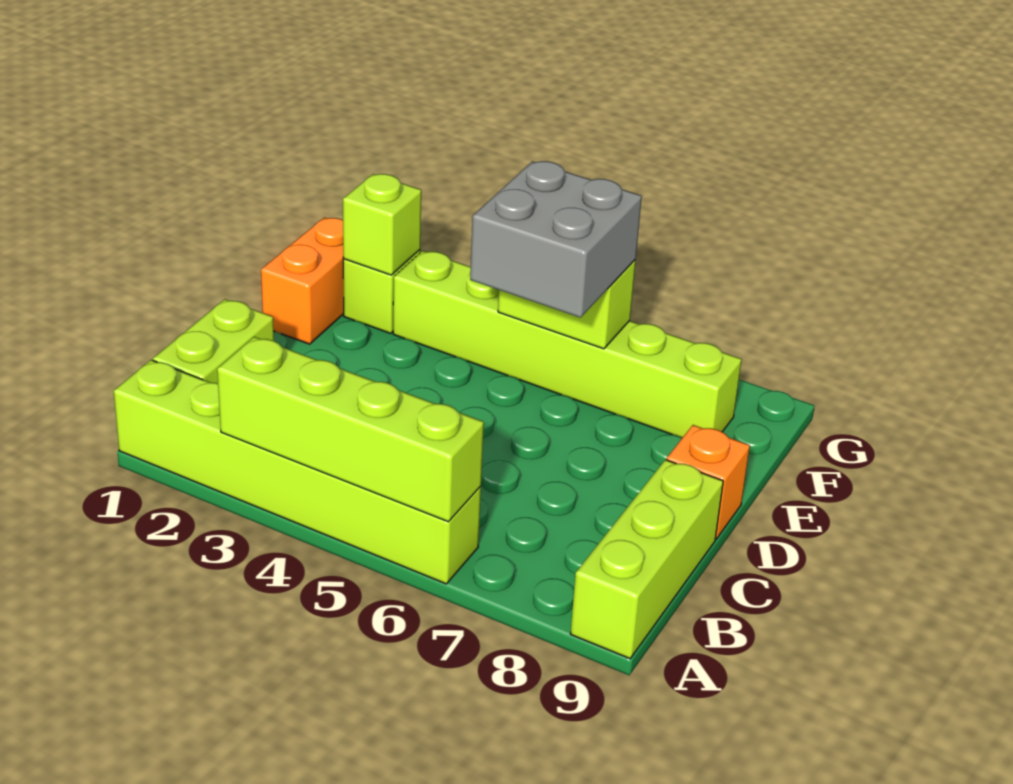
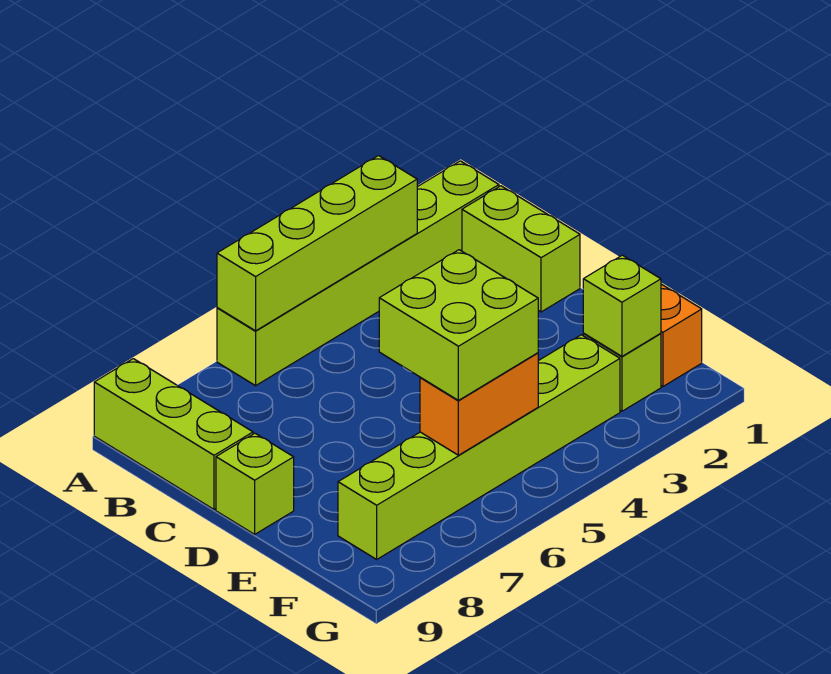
orange 1x1 brick [666,425,750,539] -> lime 1x1 brick [216,433,294,534]
grey 2x2 brick [470,161,642,318] -> lime 2x2 brick [379,250,538,400]
lime 1x2 brick [498,260,636,349] -> orange 1x2 brick [420,353,538,455]

